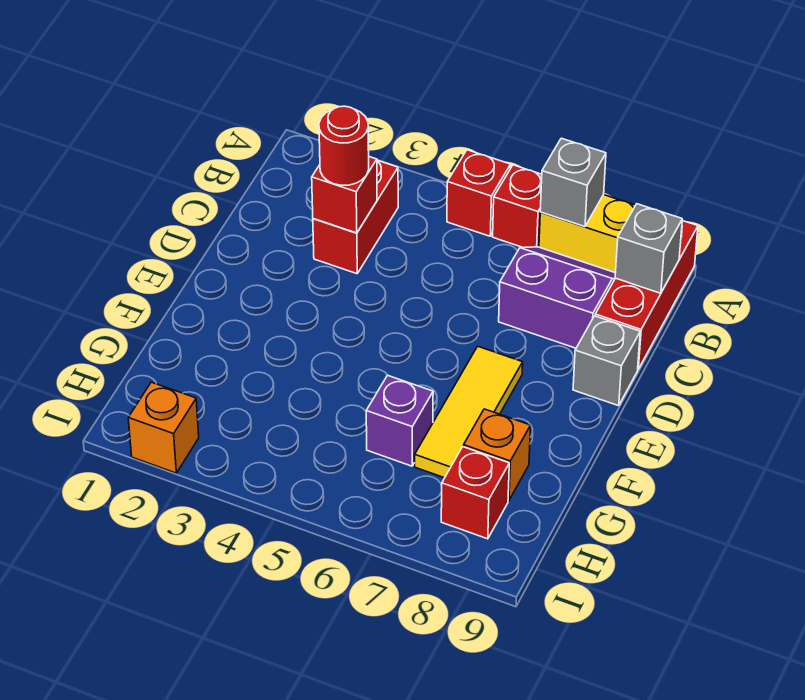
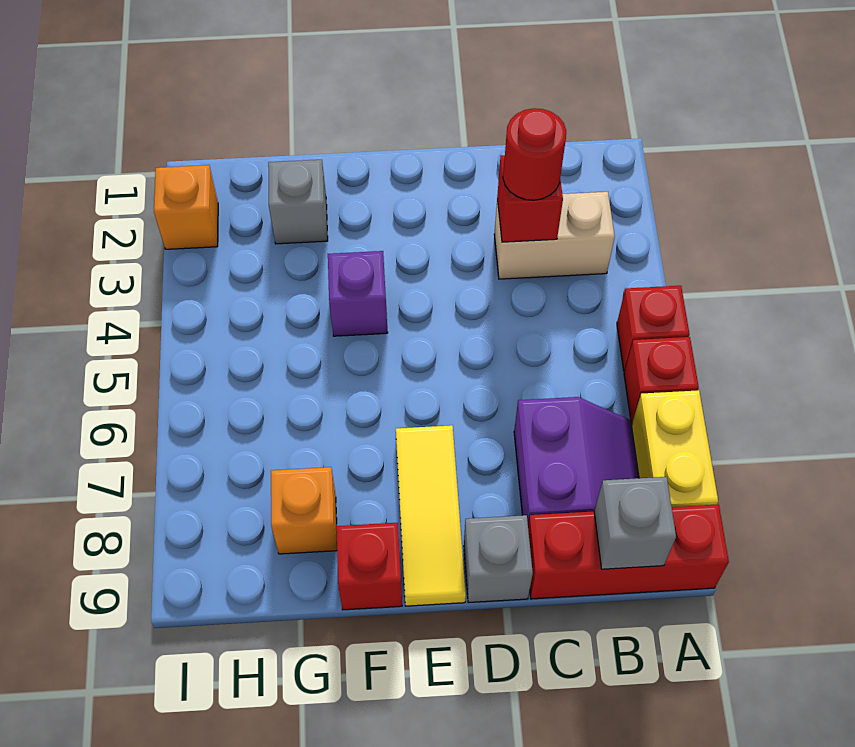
grey 1x1 brick [540,138,606,227] -> grey 1x1 brick moved to [268,160,328,244]
red 1x2 brick [313,160,398,274] -> tan 1x2 brick [494,192,615,279]
yellow 1x3 tile [415,346,523,478] -> yellow 1x3 tile turned to [396,425,466,606]
purple 1x1 brick [366,375,433,466] -> purple 1x1 brick moved to [328,251,388,336]
red 1x1 brick [441,447,509,539] -> red 1x1 brick moved to [336,523,402,610]

